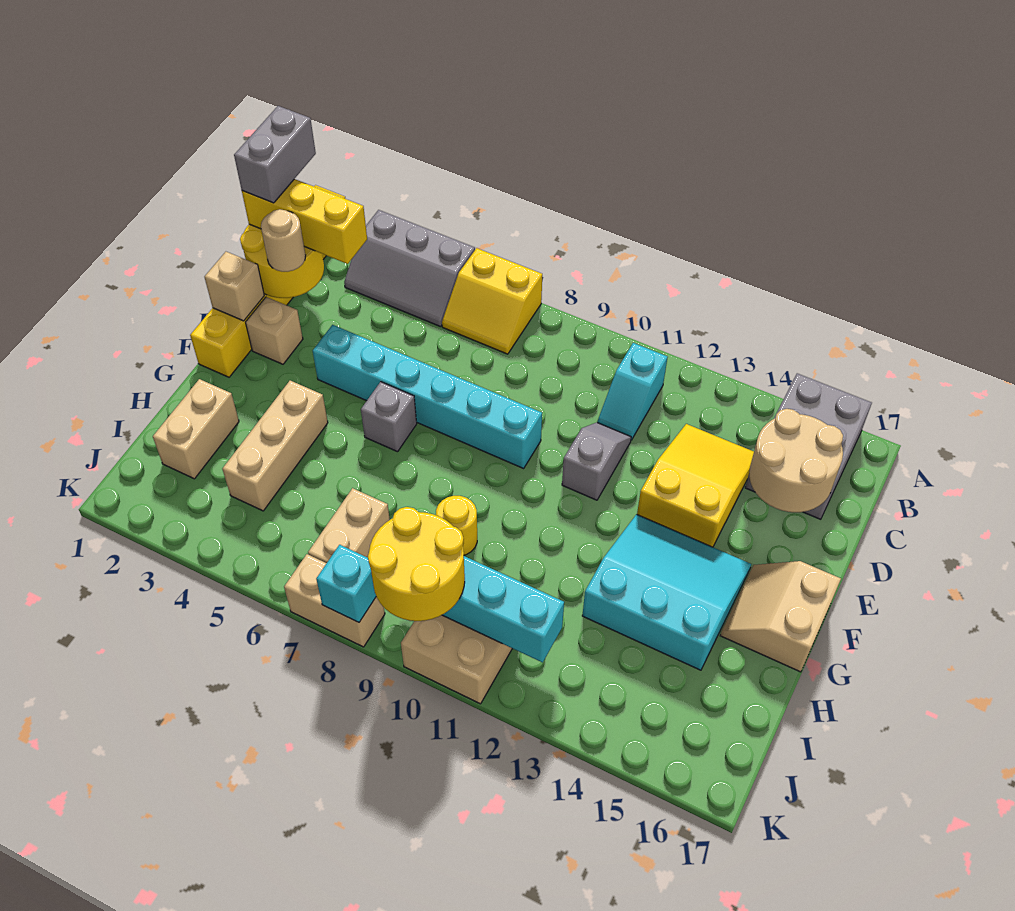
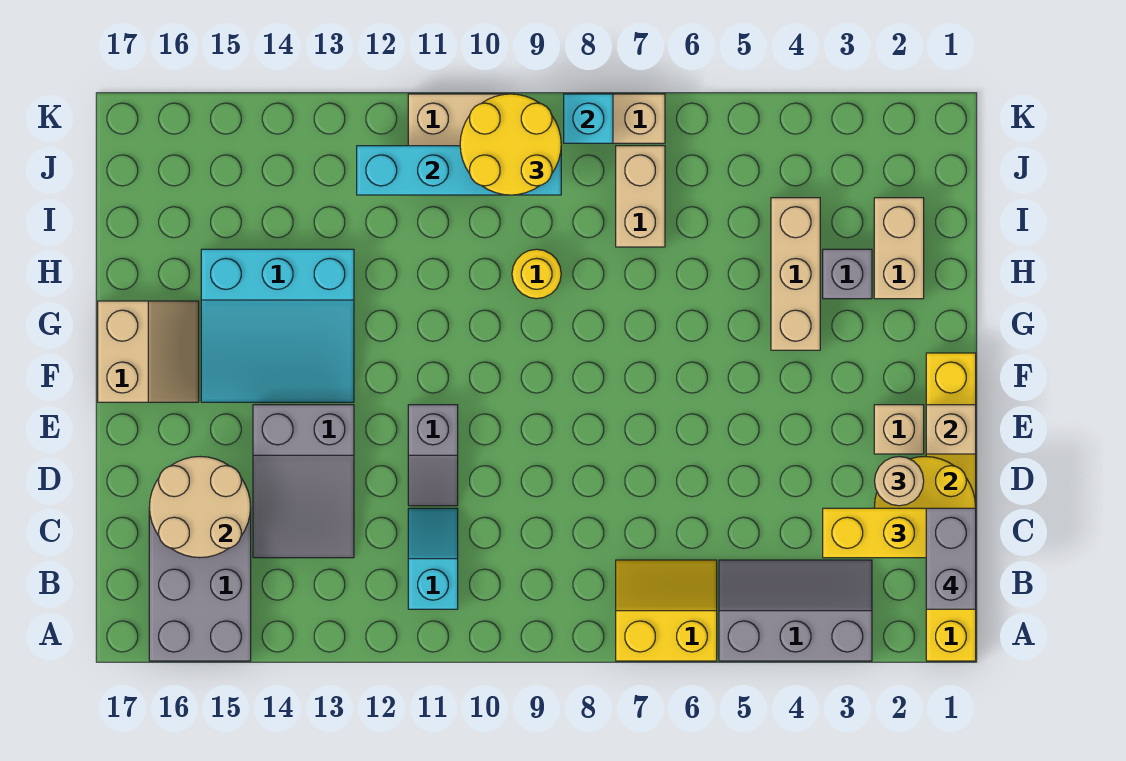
yellow 2x3 slope [637,424,754,547] -> grey 2x3 slope [253,405,354,558]
cyan 1x6 brick [313,325,542,469] -> none
grey 1x1 brick [361,382,417,452] -> grey 1x1 brick moved to [823,249,872,299]

